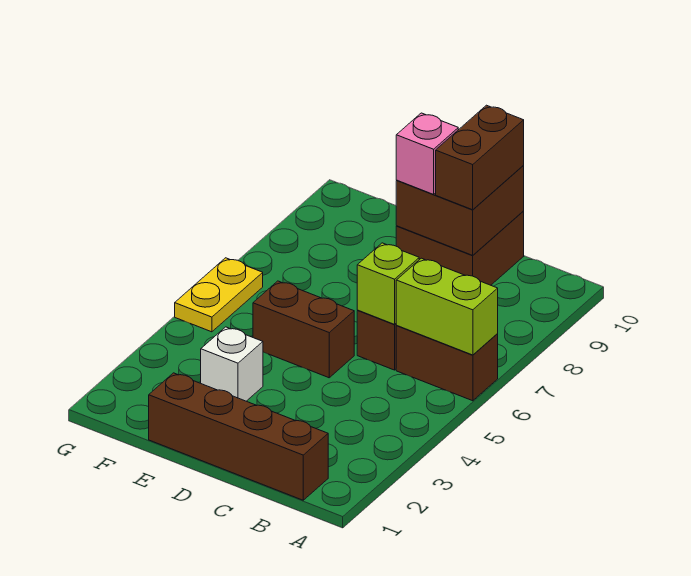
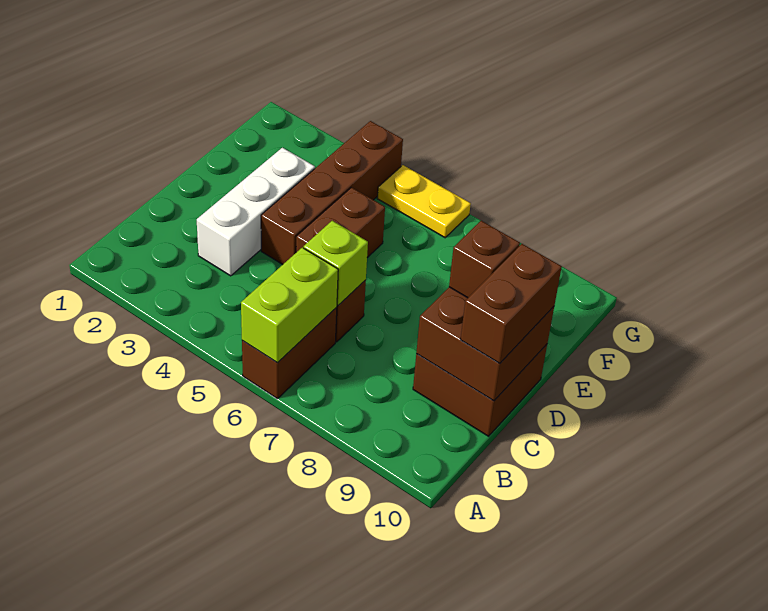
brown 1x4 brick [149,373,328,500] -> brown 1x4 brick moved to [261,121,403,264]
brown 1x2 brick [436,105,524,210] -> brown 1x2 brick turned to [460,244,562,363]
pink 1x1 brick [396,113,458,194] -> brown 1x1 brick [449,221,520,298]
white 1x1 brick [201,327,263,401] -> white 1x3 brick [197,148,315,276]

